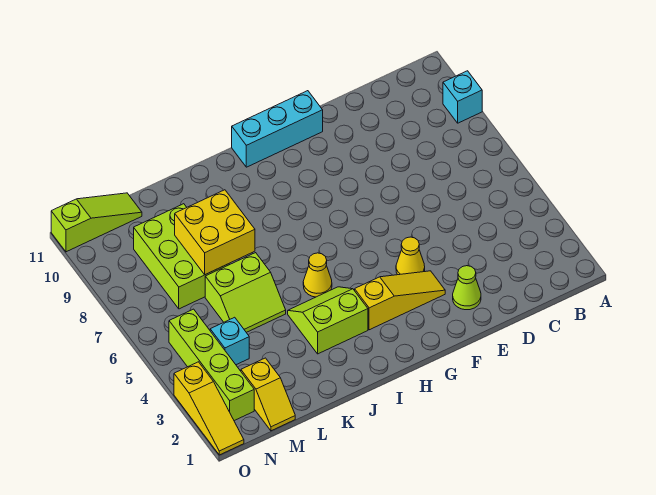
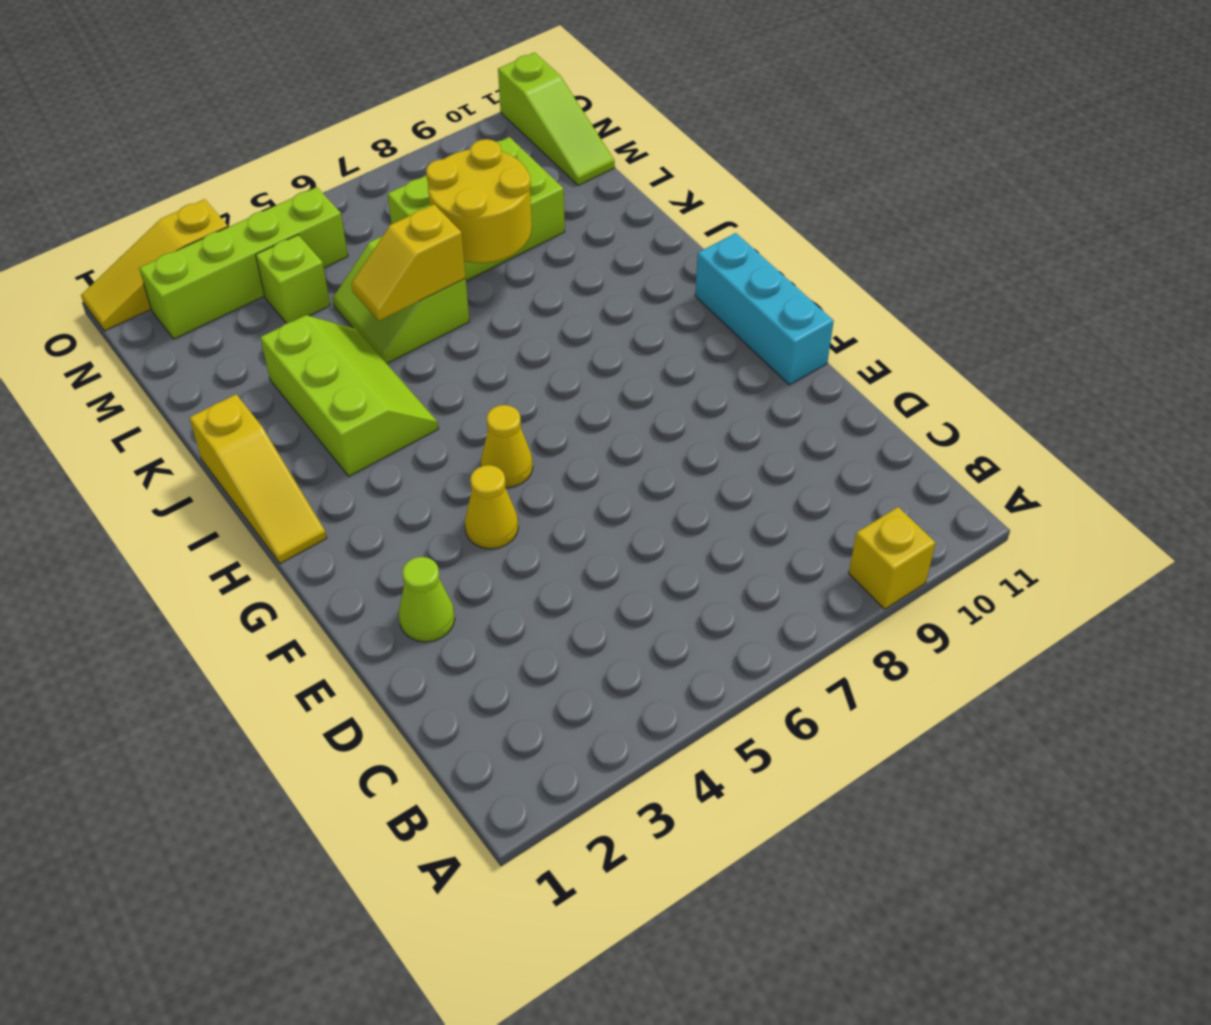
cyan 1x1 brick [443,71,482,123] -> yellow 1x1 brick [849,507,936,609]
yellow 1x3 slope [355,271,445,330] -> yellow 1x3 slope moved to [189,394,327,564]
lime 2x2 slope [288,287,368,354] -> lime 2x3 slope [260,315,438,476]
yellow 1x1 cone [303,253,332,297] -> yellow 1x1 cone moved to [481,405,533,488]
yellow 2x2 brick [175,190,255,275] -> yellow 2x2 round brick [426,139,532,263]
yellow 1x2 slope [241,358,295,431] -> yellow 1x2 slope moved to [351,204,466,321]
cyan 1x1 brick [210,317,249,365] -> lime 1x1 brick [256,235,330,323]

